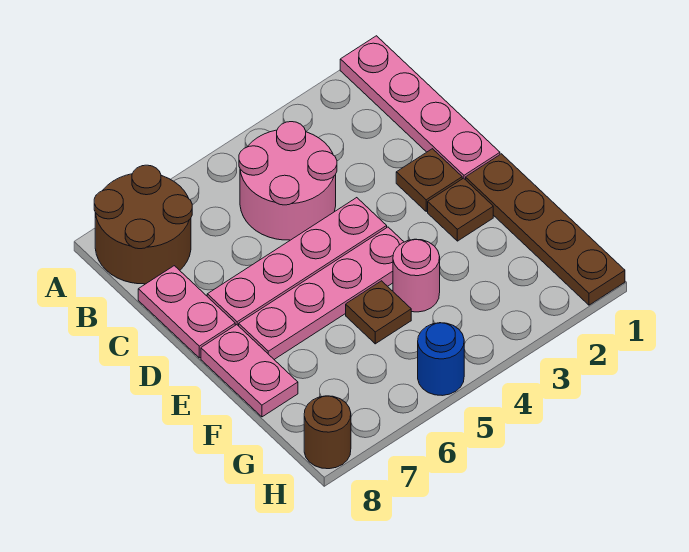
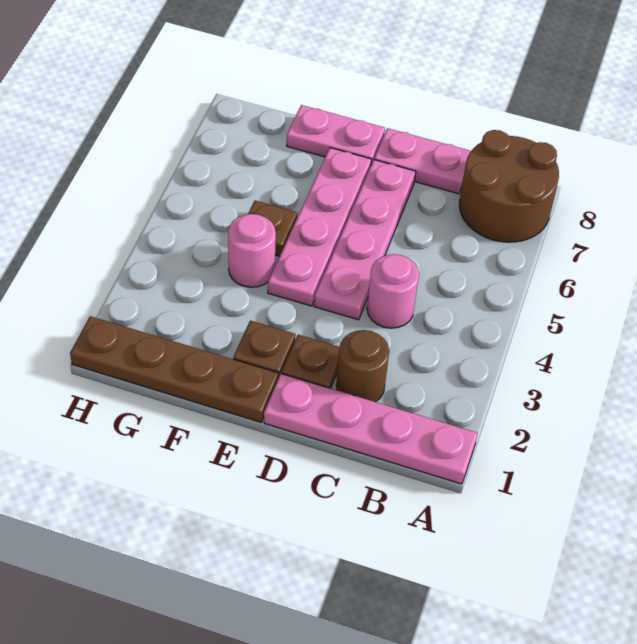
pink 2x2 round brick [239,122,337,240] -> pink 1x1 round brick [367,254,419,328]
blue 1x1 round brick [418,323,464,396] -> none
brown 1x1 round brick [304,396,351,469] -> brown 1x1 round brick moved to [336,330,389,402]

